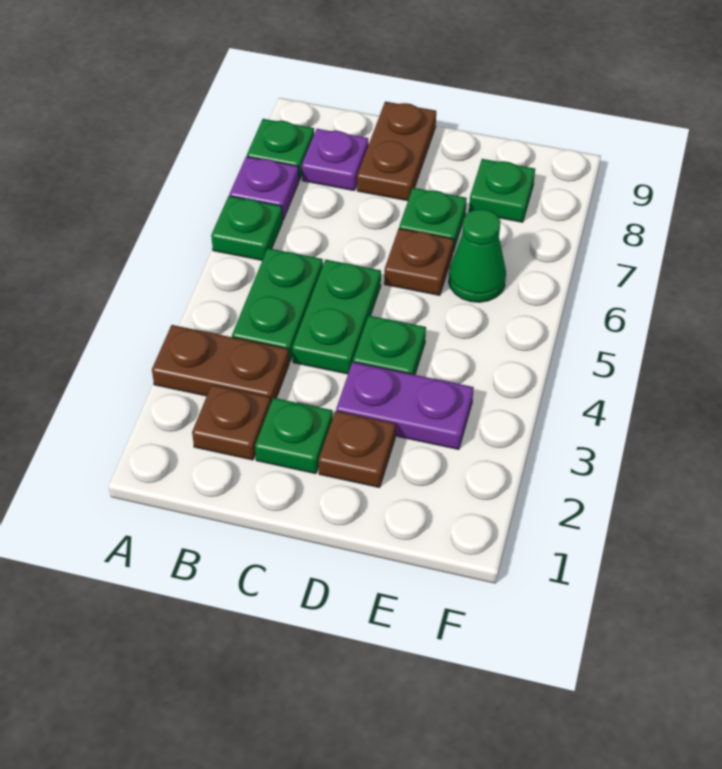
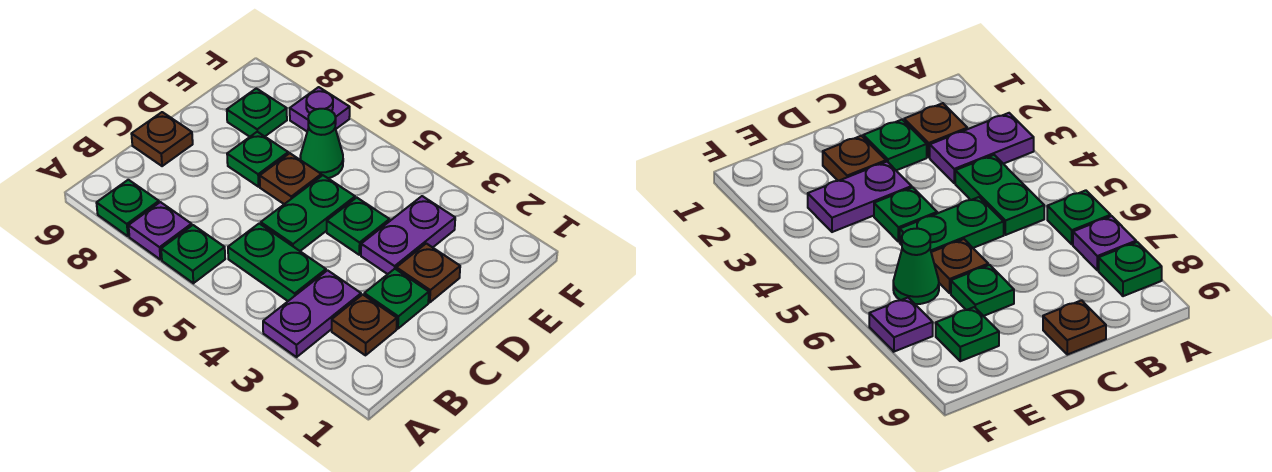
brown 1x2 plate [152,325,289,403] -> purple 1x2 plate [263,270,361,357]
purple 1x1 plate [302,129,368,190] -> purple 1x1 plate moved to [290,87,350,131]
green 1x2 plate [292,260,381,374] -> green 1x2 plate turned to [261,175,355,251]
brown 1x2 plate [357,102,436,201] -> brown 1x1 plate [132,112,193,166]

